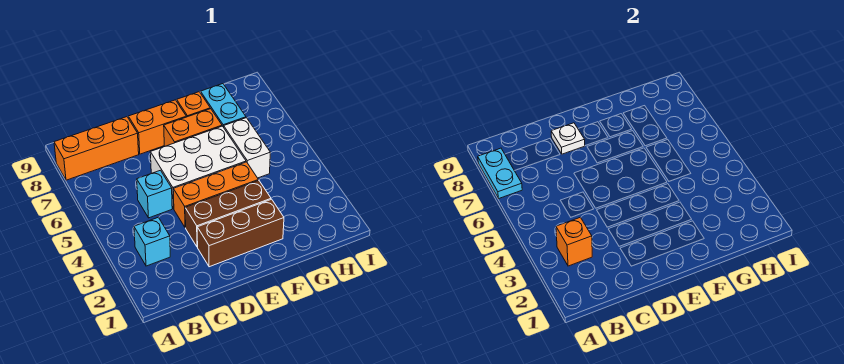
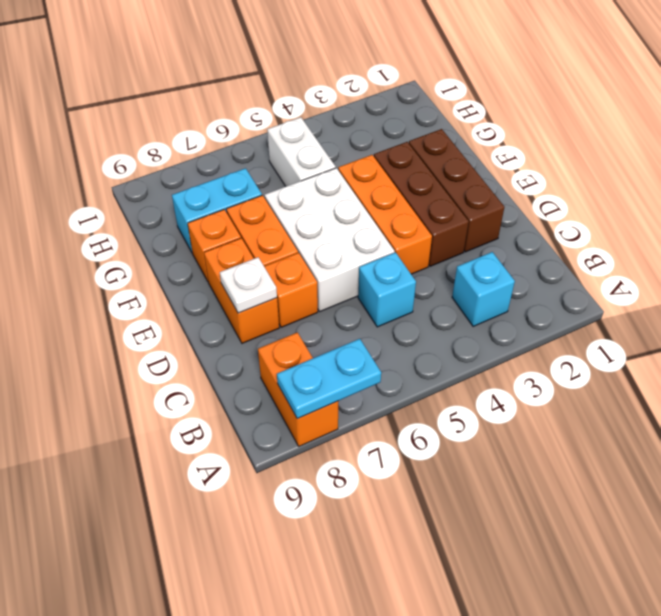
orange 1x3 brick [54,117,139,180] -> orange 1x2 brick [258,332,338,446]
orange 1x1 brick [556,217,592,266] -> orange 1x1 brick moved to [264,253,318,327]
white 1x2 brick [224,118,270,178] -> white 1x2 brick turned to [267,117,336,186]

